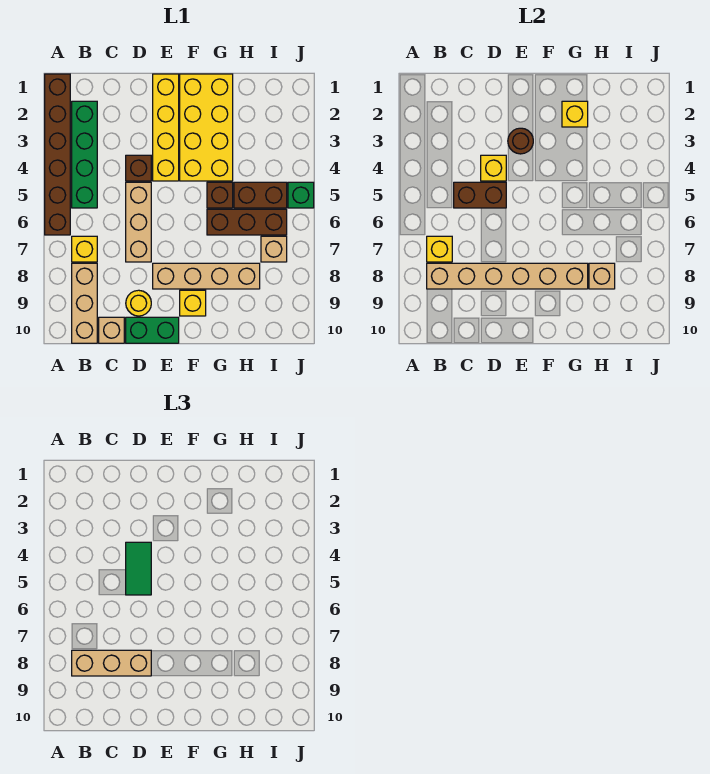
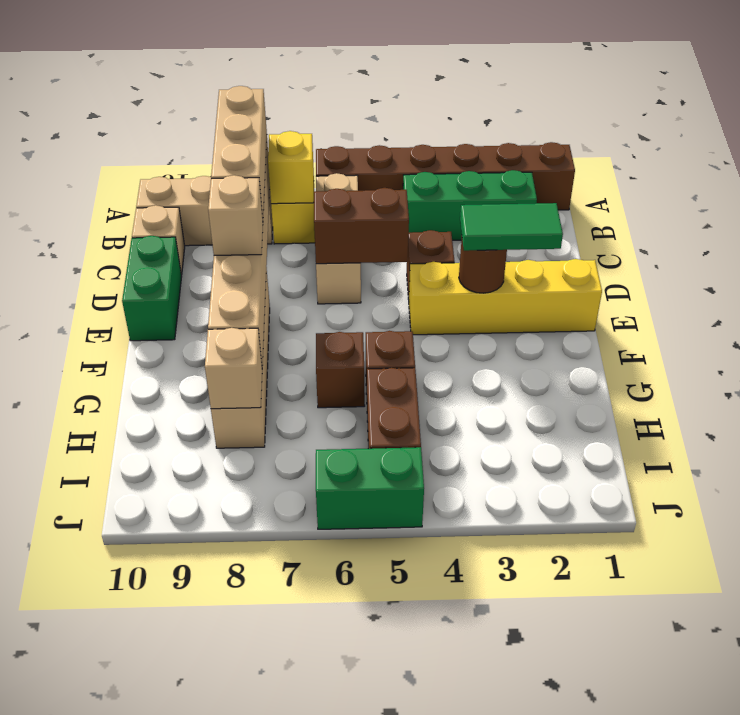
green 1x4 brick [72,101,97,208] -> green 1x3 brick [403,170,537,240]
brown 1x2 brick [454,182,506,208] -> brown 1x2 brick turned to [314,188,409,264]
yellow 1x1 brick [481,155,506,181] -> none
green 1x2 tile [126,542,151,595] -> green 1x2 tile moved to [460,203,563,251]
tan 1x3 brick [126,182,151,262] -> tan 1x3 brick turned to [316,173,361,304]
yellow 1x1 round brick [126,290,151,316] -> none
yellow 2x4 brick [180,74,233,181] -> none
yellow 1x1 brick [180,290,206,316] -> none
yellow 1x1 brick [562,101,588,127] -> none
brown 1x3 brick [207,209,287,235] -> brown 1x1 brick [316,332,365,408]
tan 1x1 brick [261,236,287,262] -> tan 1x1 brick moved to [208,175,263,255]
green 1x1 brick [288,182,314,208] -> green 1x2 brick [316,447,424,529]

